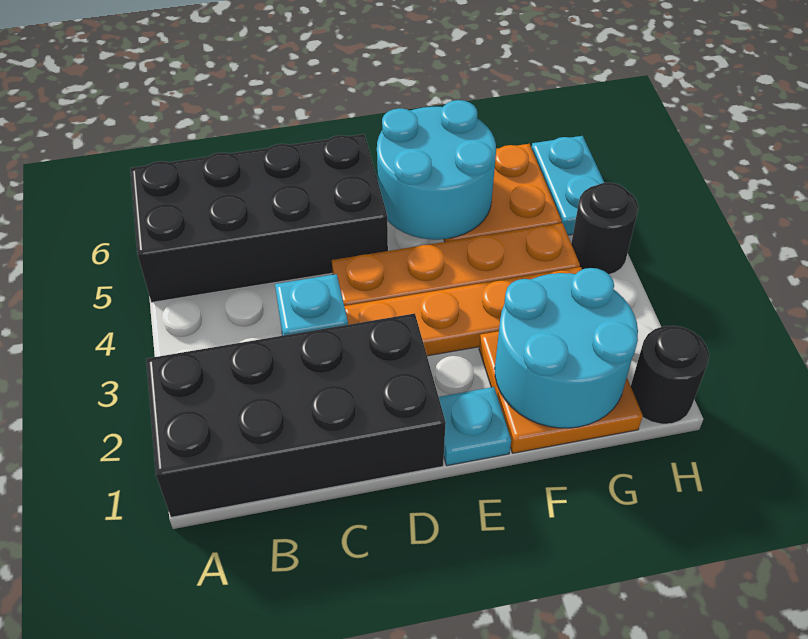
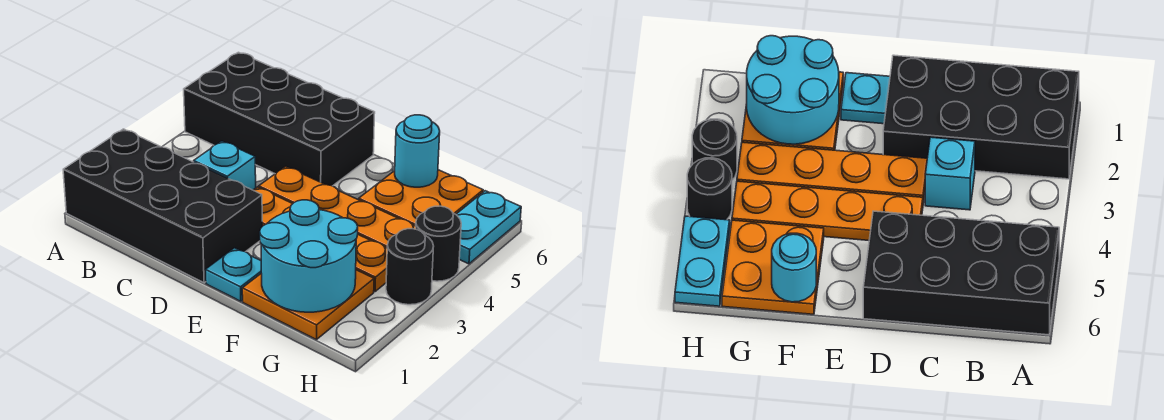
cyan 2x2 round brick [377,100,496,240] -> cyan 1x1 round brick [395,115,440,187]
black 1x1 round brick [631,326,709,424] -> black 1x1 round brick moved to [386,229,434,305]

